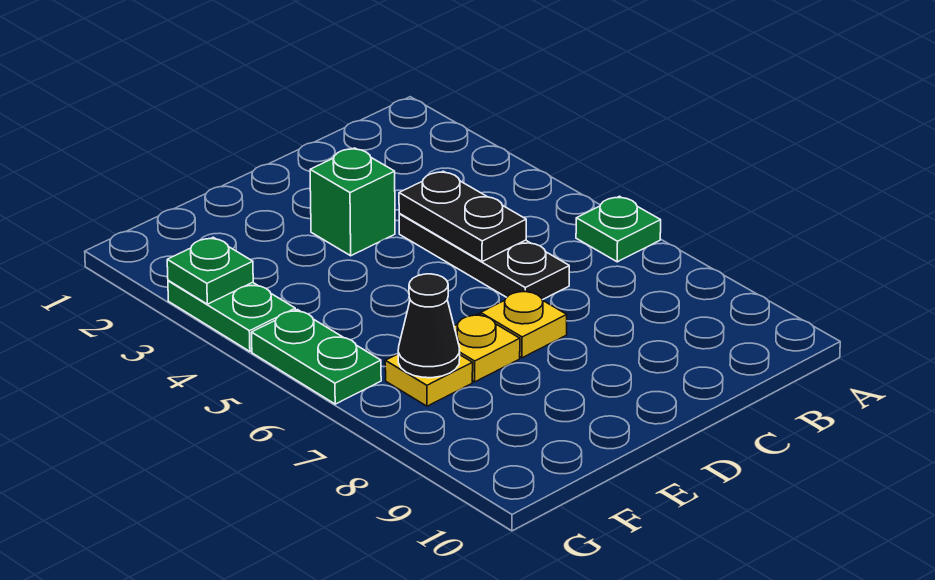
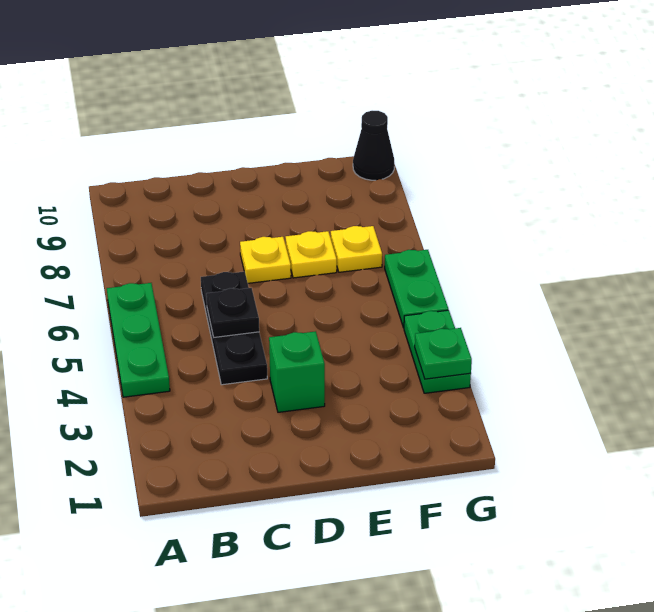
green 1x1 plate [576,196,661,262] -> green 1x3 plate [107,283,170,397]
black 1x2 plate [399,171,526,262] -> black 1x1 plate [206,288,259,337]
black 1x1 cone [398,274,460,378] -> black 1x1 cone moved to [353,111,394,180]

